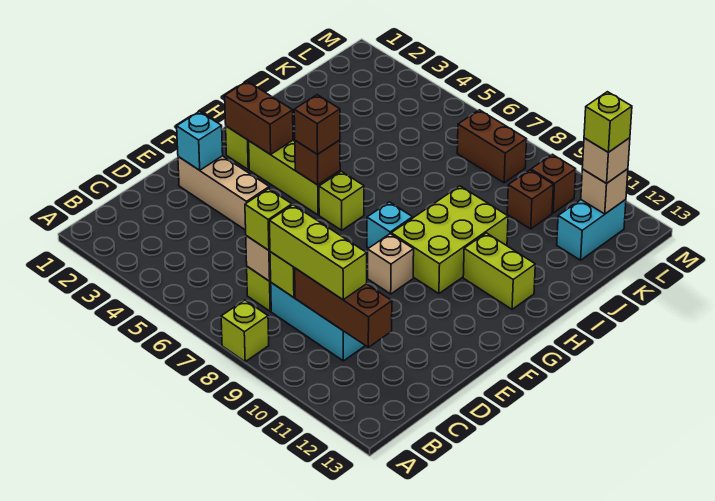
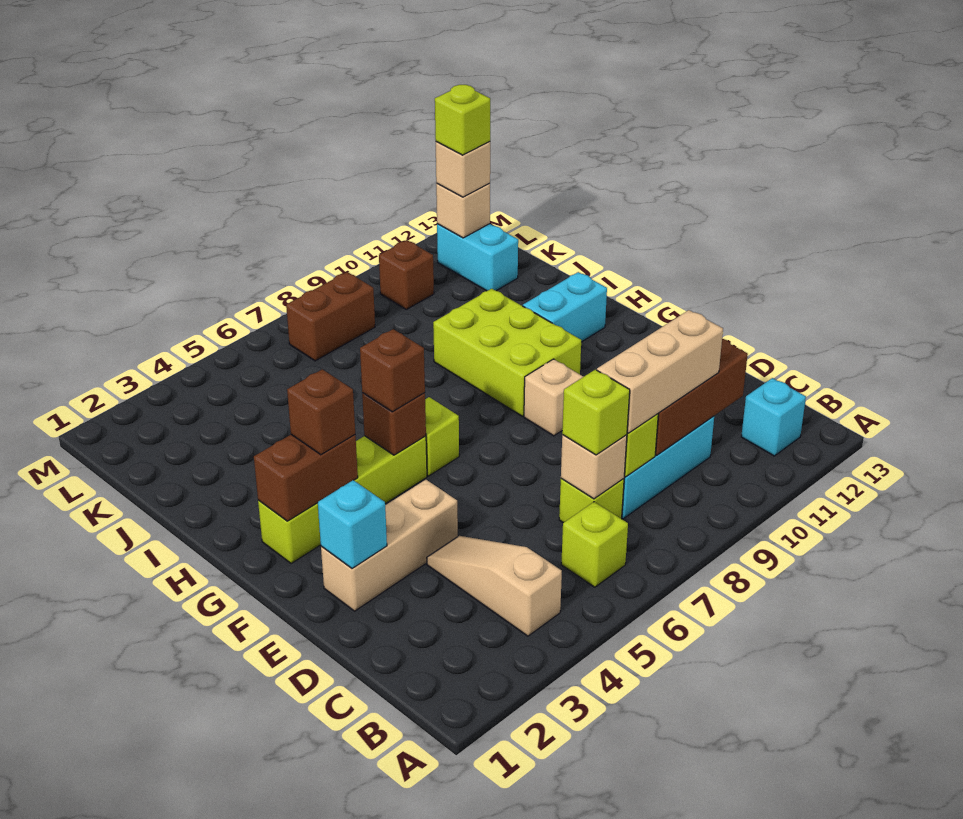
lime 1x1 brick [221,300,269,362] -> lime 1x1 brick moved to [561,502,628,587]
none -> tan 1x3 slope [427,536,562,636]
lime 1x3 brick [269,205,367,300] -> tan 1x3 brick [597,310,723,433]
cyan 1x1 brick [367,202,412,248] -> cyan 1x1 brick moved to [741,378,806,456]
lime 1x2 brick [463,233,535,309] -> cyan 1x2 brick [523,272,607,342]
brown 1x1 brick [507,170,553,229] -> brown 1x1 brick moved to [287,369,355,455]

